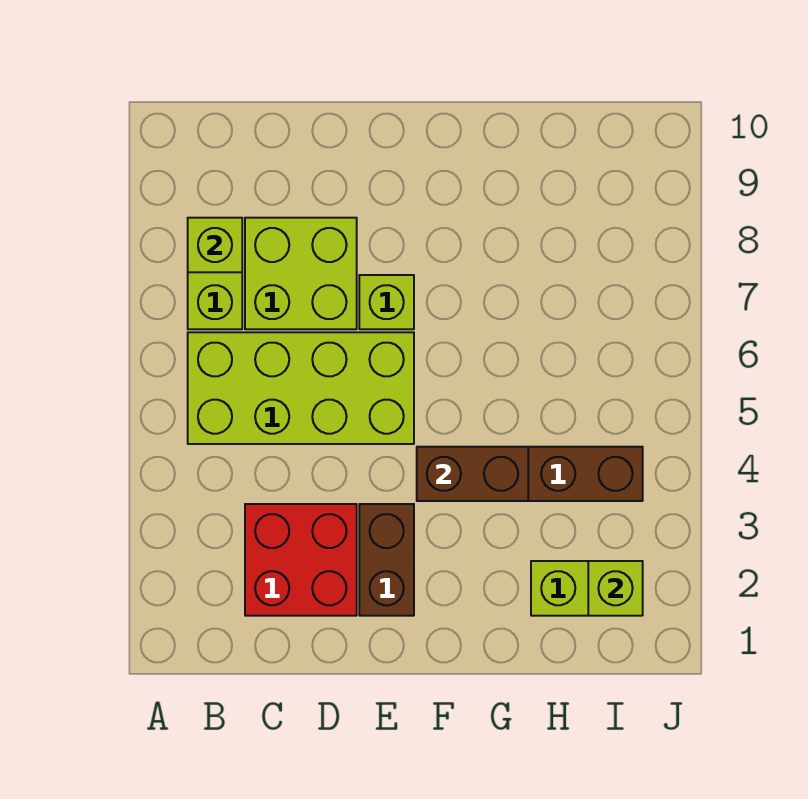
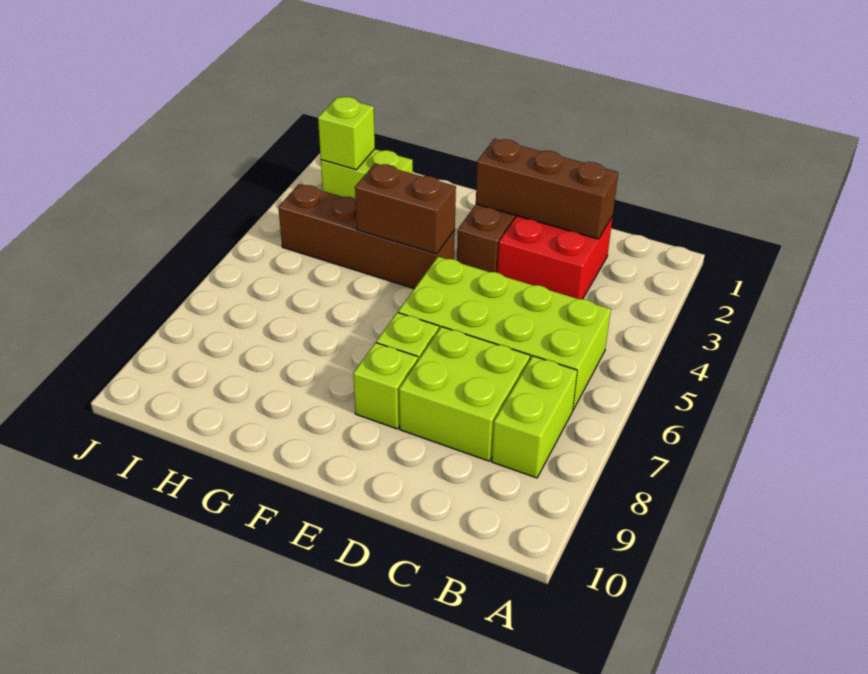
lime 1x1 brick [188,218,242,272] -> lime 1x1 brick moved to [353,343,418,429]
none -> brown 1x3 brick [476,139,618,239]

